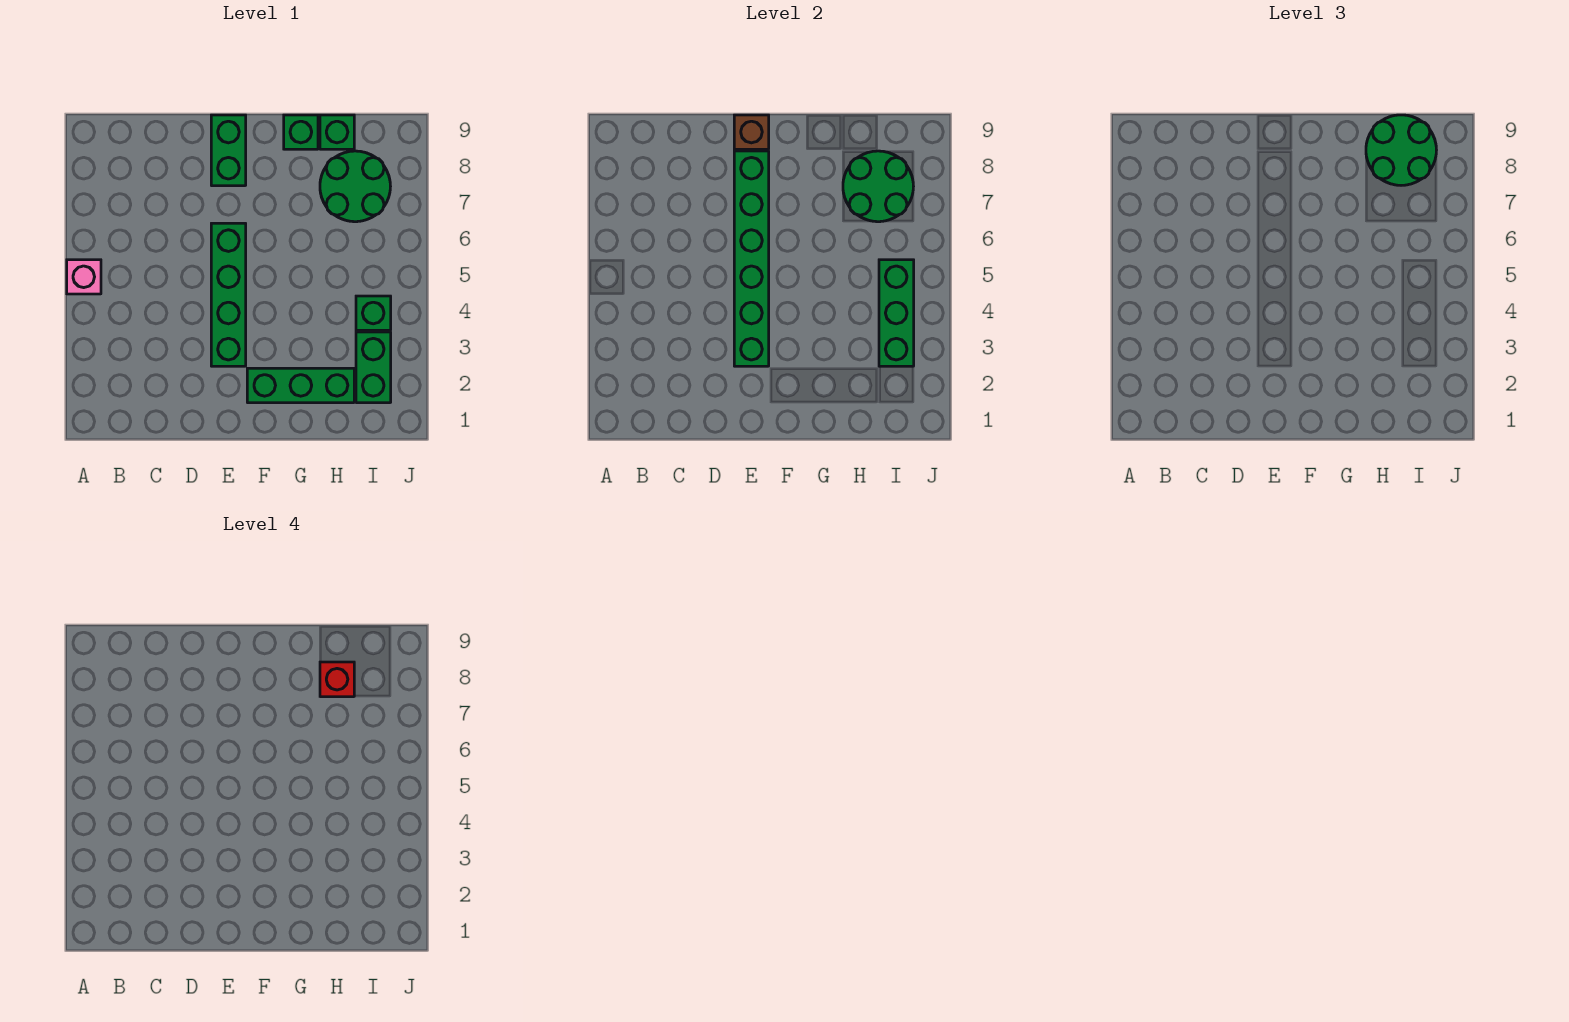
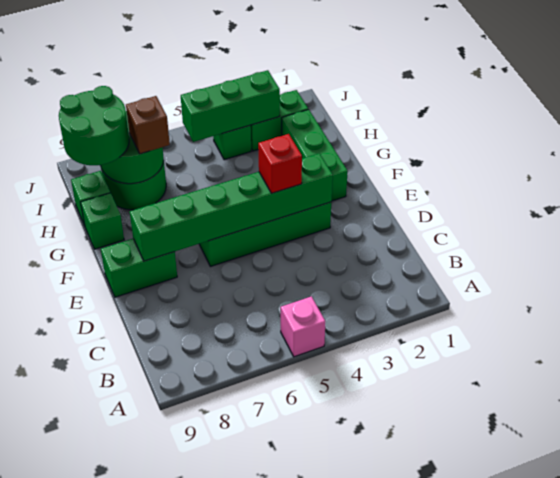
brown 1x1 brick [734,115,769,149] -> brown 1x1 brick moved to [126,96,170,154]
red 1x1 brick [320,662,354,697] -> red 1x1 brick moved to [258,134,302,193]

